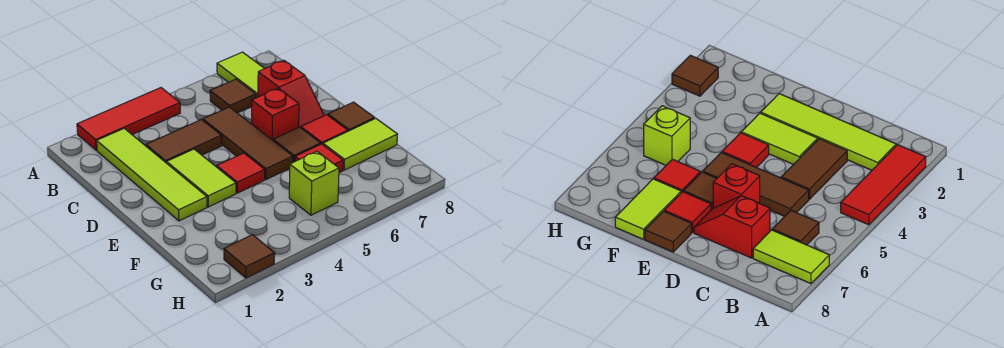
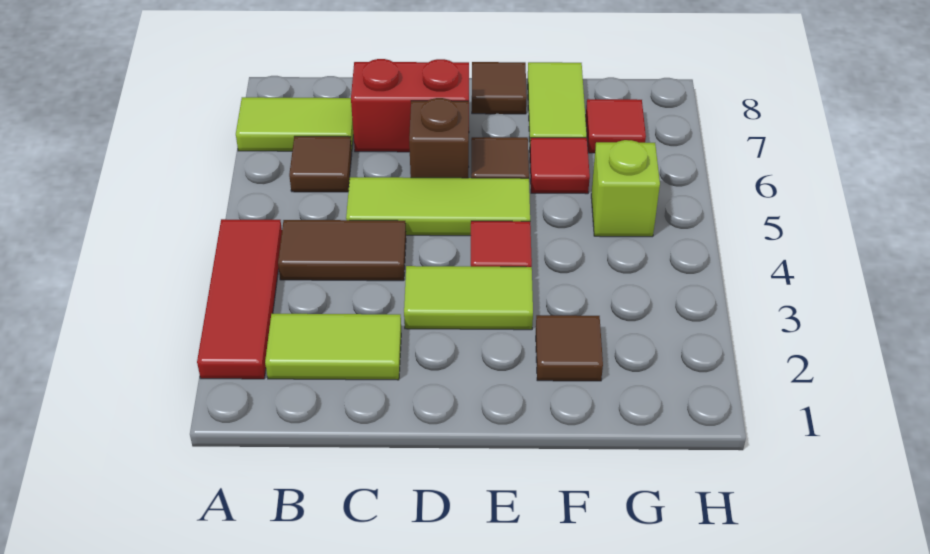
lime 1x4 tile [97,128,207,221] -> lime 1x2 tile [265,314,401,380]
brown 1x2 tile [146,120,222,163] -> brown 1x2 tile turned to [278,220,406,281]
brown 1x3 tile [203,107,293,180] -> lime 1x3 tile [346,177,530,236]
red 1x2 slope [258,60,324,128] -> red 1x2 brick [351,59,469,152]
red 1x1 brick [252,88,299,140] -> brown 1x1 brick [409,98,469,178]
red 1x1 tile [301,115,348,144] -> red 1x1 tile moved to [586,99,646,153]
brown 1x1 tile [224,235,275,278] -> brown 1x1 tile moved to [536,315,603,381]

